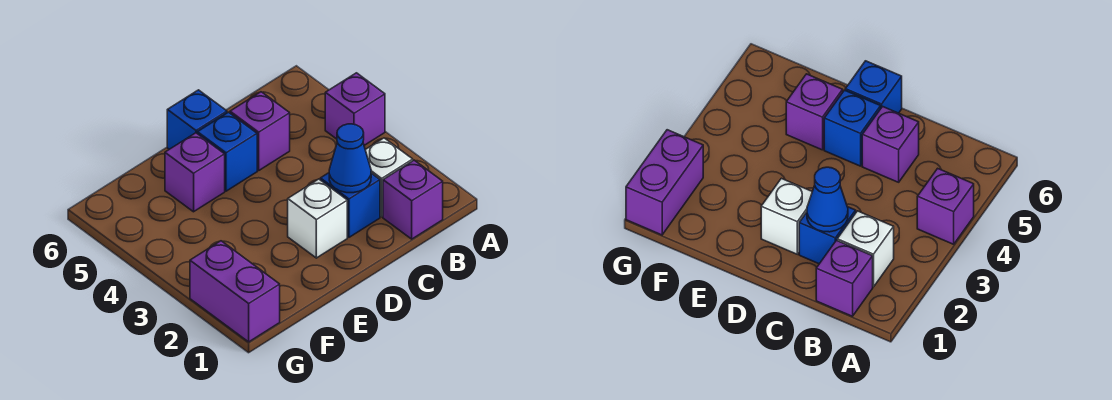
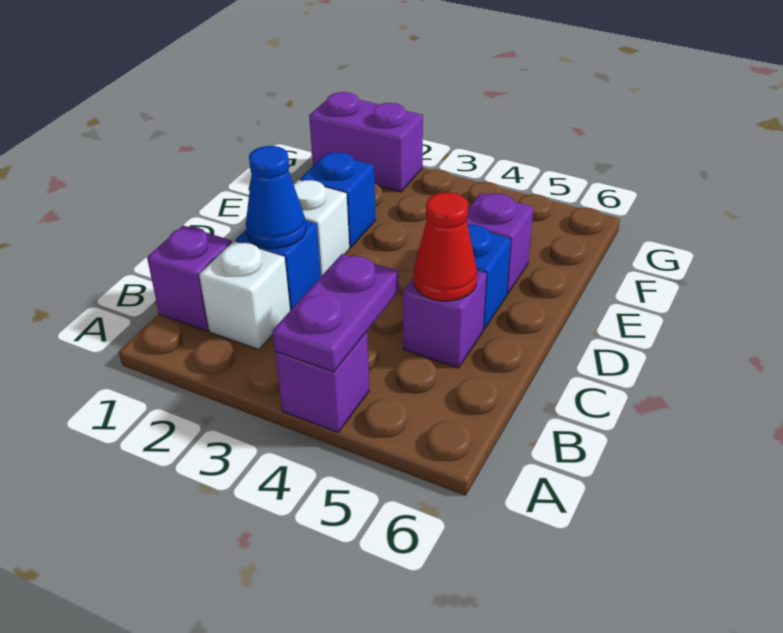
none -> purple 1x2 plate [273,254,399,372]
none -> red 1x1 cone [414,192,477,301]
blue 1x1 brick [167,90,227,149] -> blue 1x1 brick moved to [300,152,376,248]

